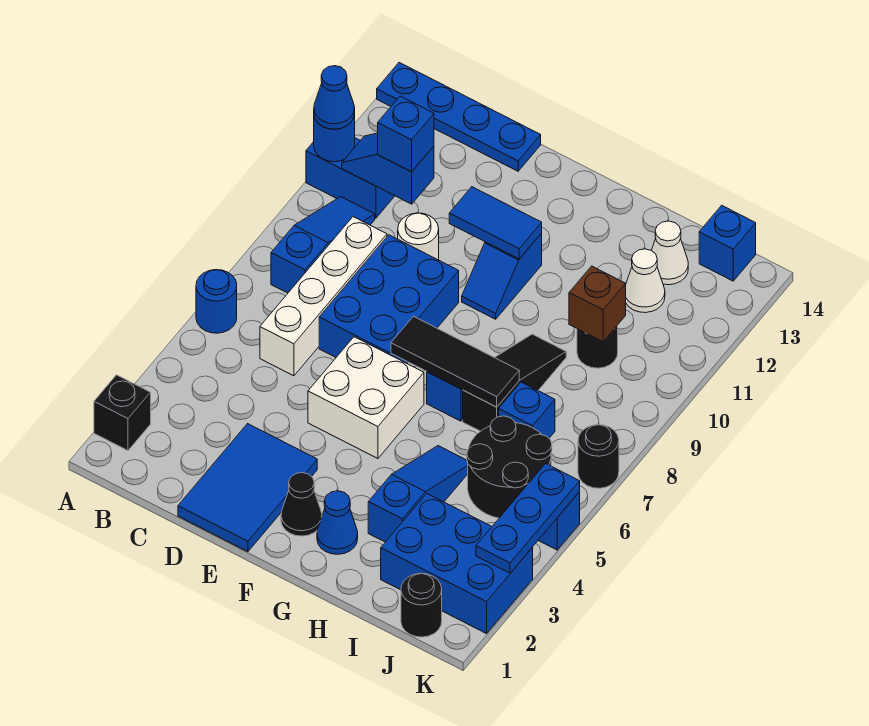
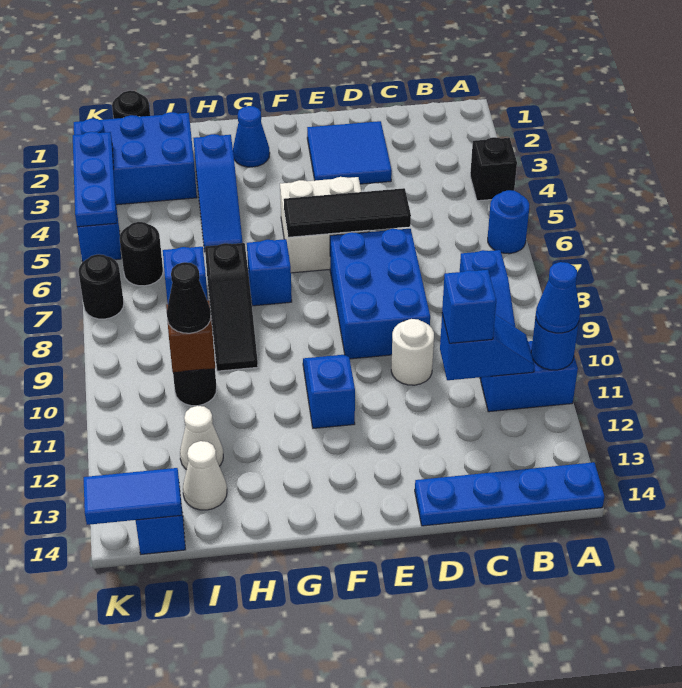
black 1x1 brick [94,375,151,451] -> black 1x1 brick moved to [470,137,517,201]
white 1x4 brick [260,217,387,376] -> none
blue 2x3 tile [178,424,317,552] -> blue 2x2 tile [307,121,392,184]
blue 1x2 tile [449,187,542,259] -> blue 1x2 tile moved to [84,468,182,525]
black 1x1 cone [281,473,322,536] -> black 1x1 cone moved to [167,262,211,333]
black 1x3 tile [391,316,519,407] -> black 1x3 tile moved to [284,188,411,237]
black 2x2 round brick [467,416,552,518] -> black 1x1 round brick [120,222,163,286]

